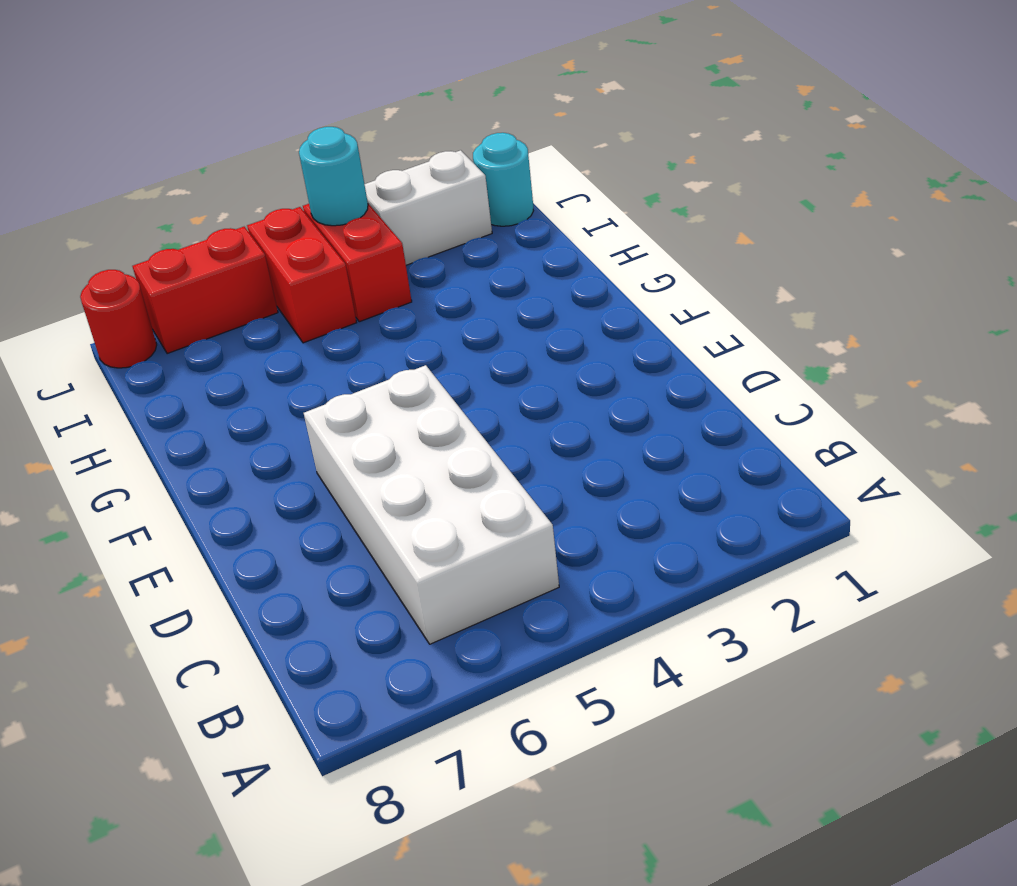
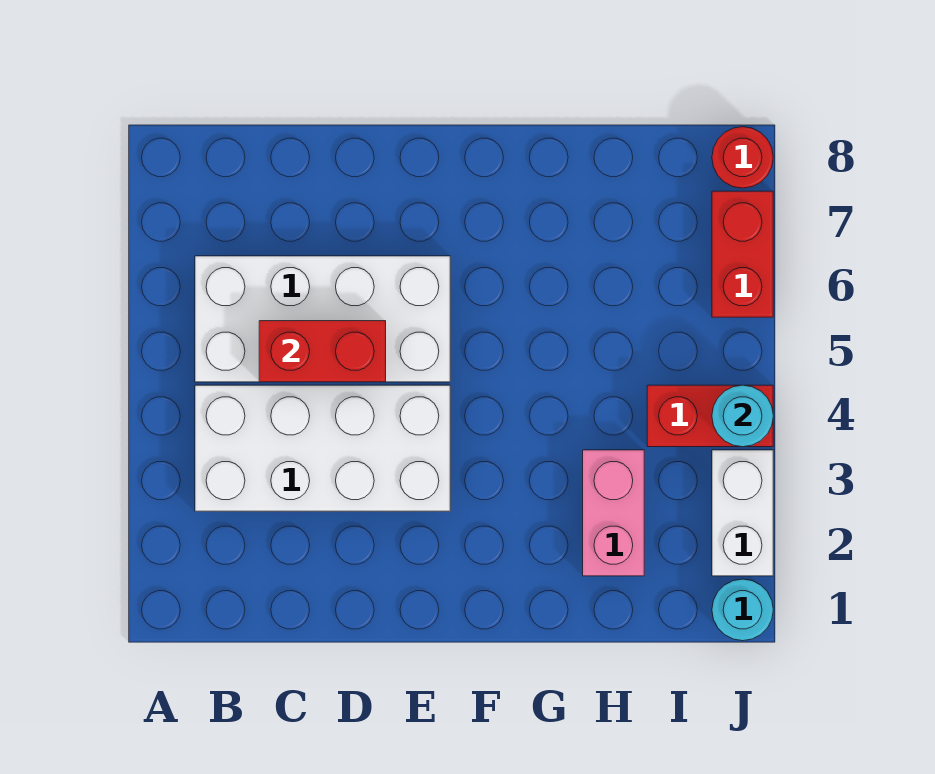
none -> white 2x4 brick [195,385,450,511]
none -> pink 1x2 brick [583,450,644,576]
red 1x2 brick [247,207,357,343] -> red 1x2 brick moved to [259,321,386,382]

